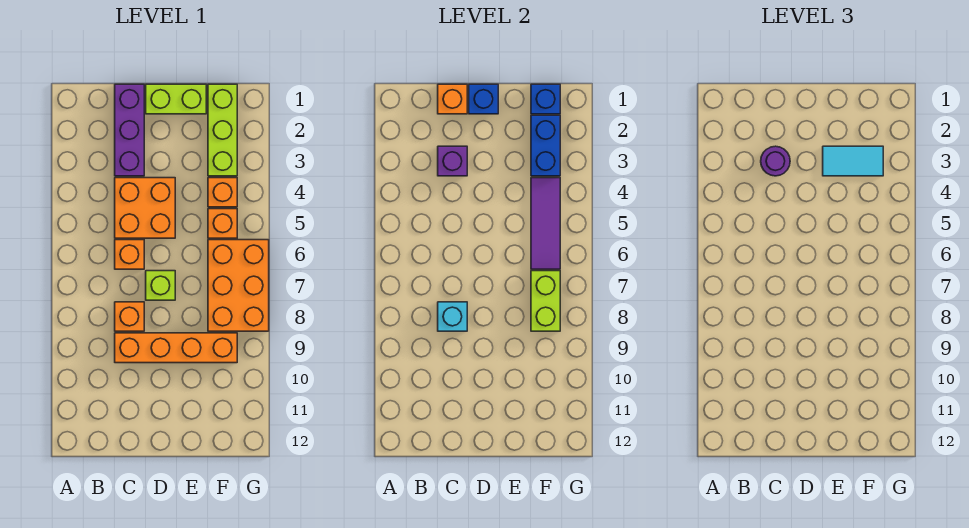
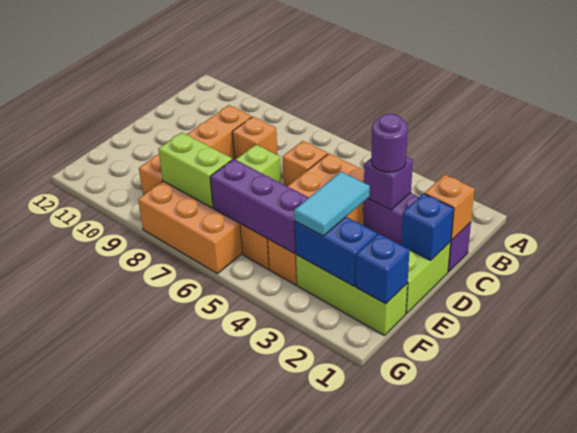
cyan 1x1 brick [438,302,467,331] -> none
purple 1x3 tile [531,178,560,269] -> purple 1x3 brick [210,159,309,254]

